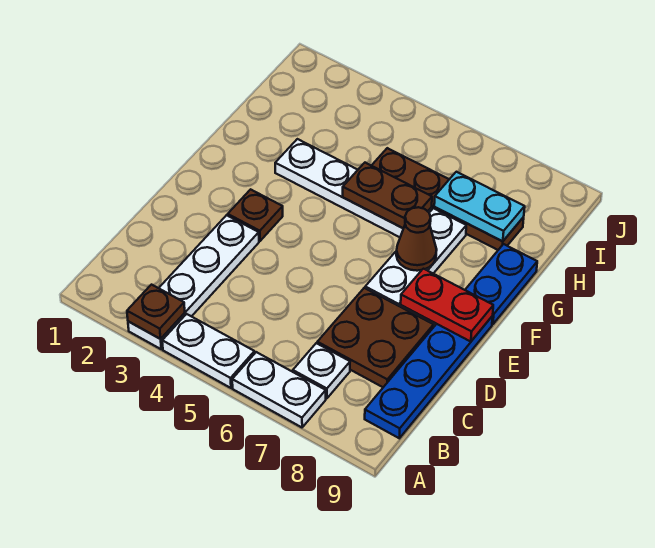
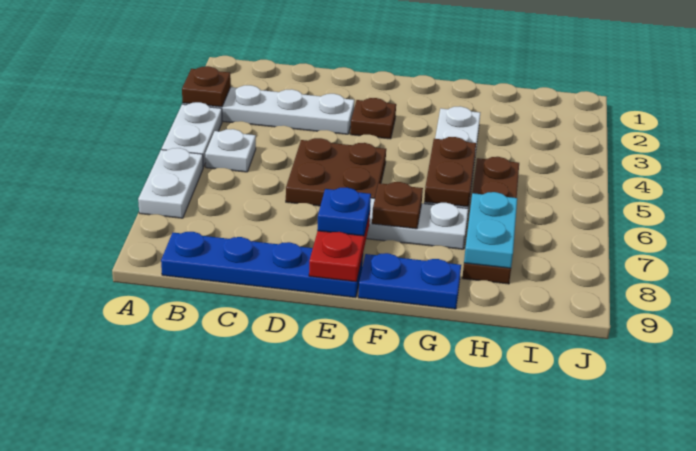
white 1x1 plate [293,343,350,399] -> white 1x1 plate moved to [205,129,256,172]
brown 2x2 plate [317,288,434,387] -> brown 2x2 plate moved to [286,138,386,206]
none -> blue 1x1 plate [317,187,371,236]
brown 1x1 cone [396,207,437,271] -> brown 1x1 plate [372,182,423,229]

